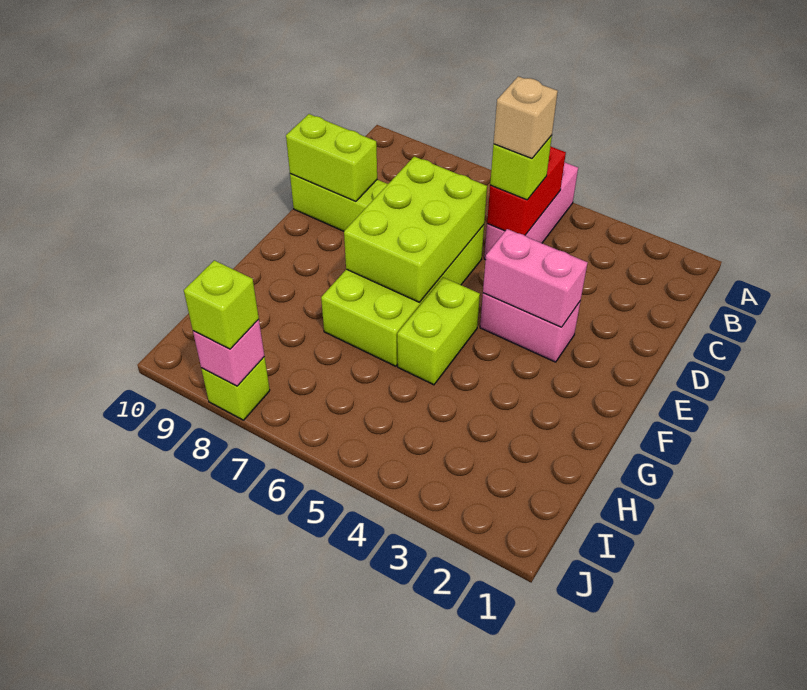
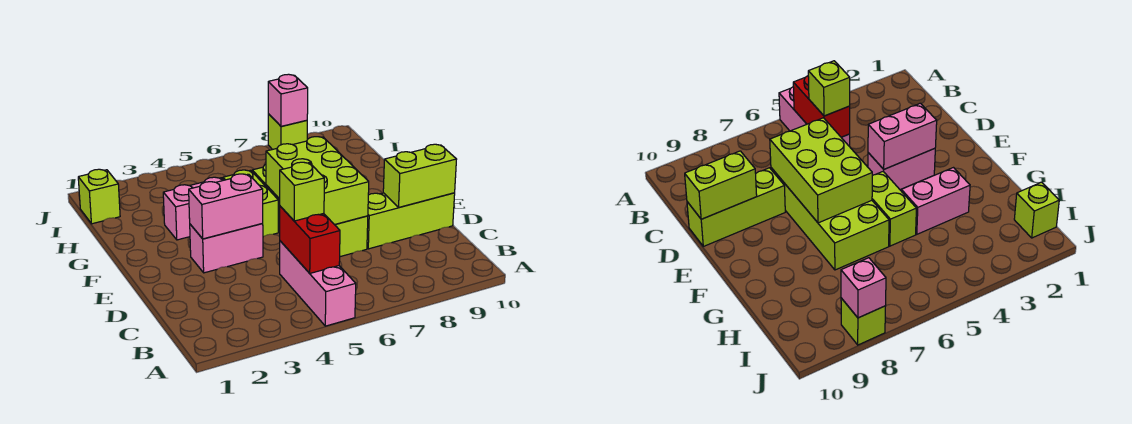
tan 1x1 brick [494,76,558,158] -> none
none -> pink 1x2 brick [163,177,223,240]
lime 1x1 brick [184,260,259,349] -> lime 1x1 brick moved to [78,169,120,224]

